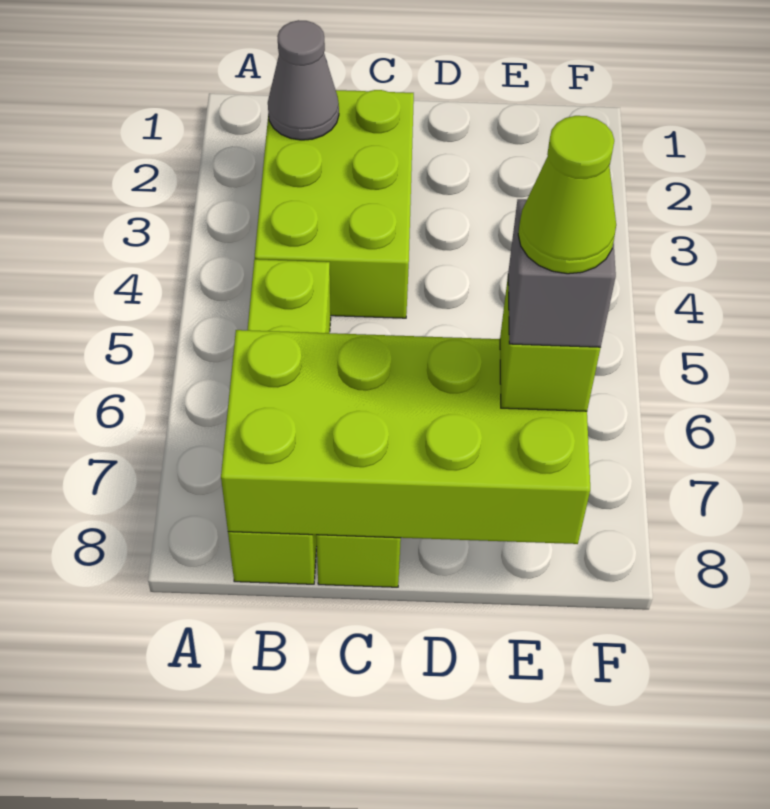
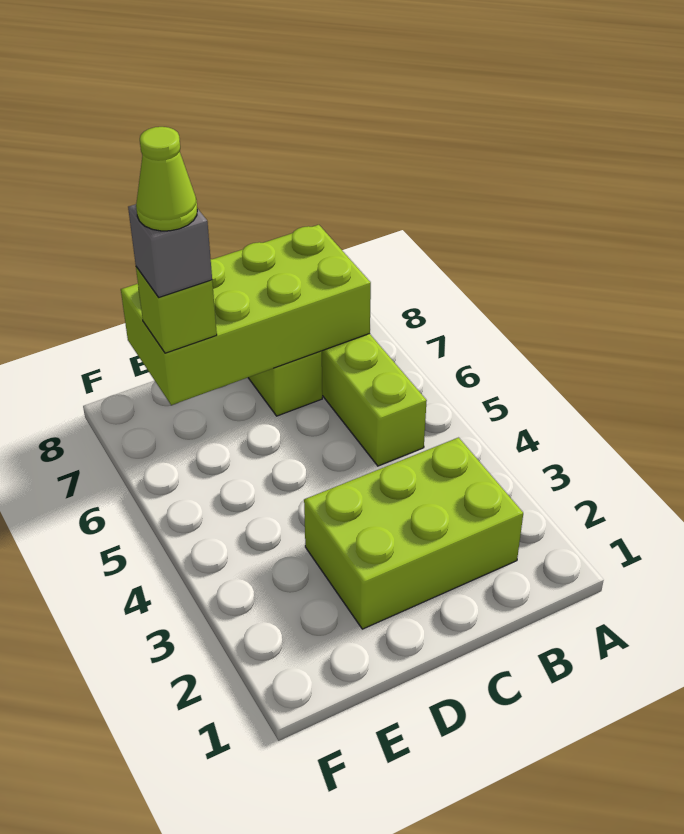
lime 2x3 brick [255,90,414,318] -> lime 2x3 brick turned to [304,438,523,629]
grey 1x1 cone [268,20,339,140] -> none

